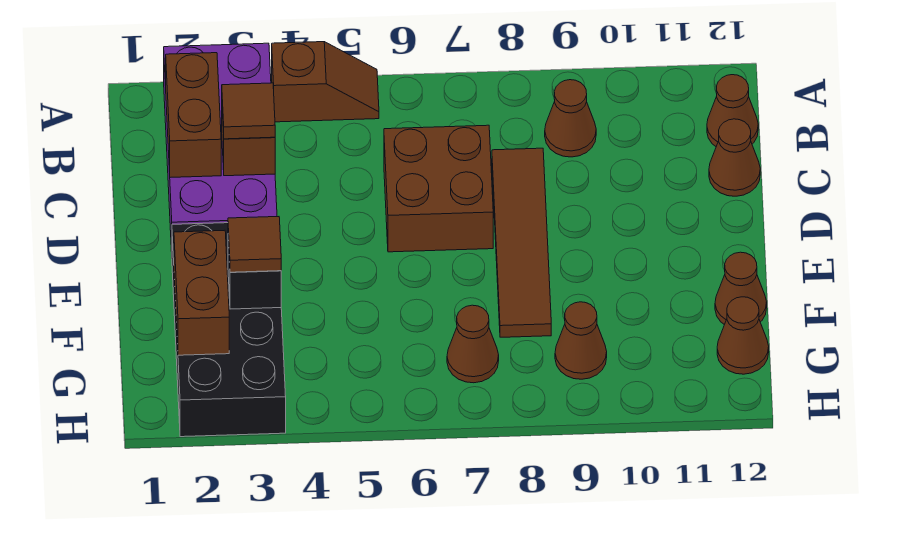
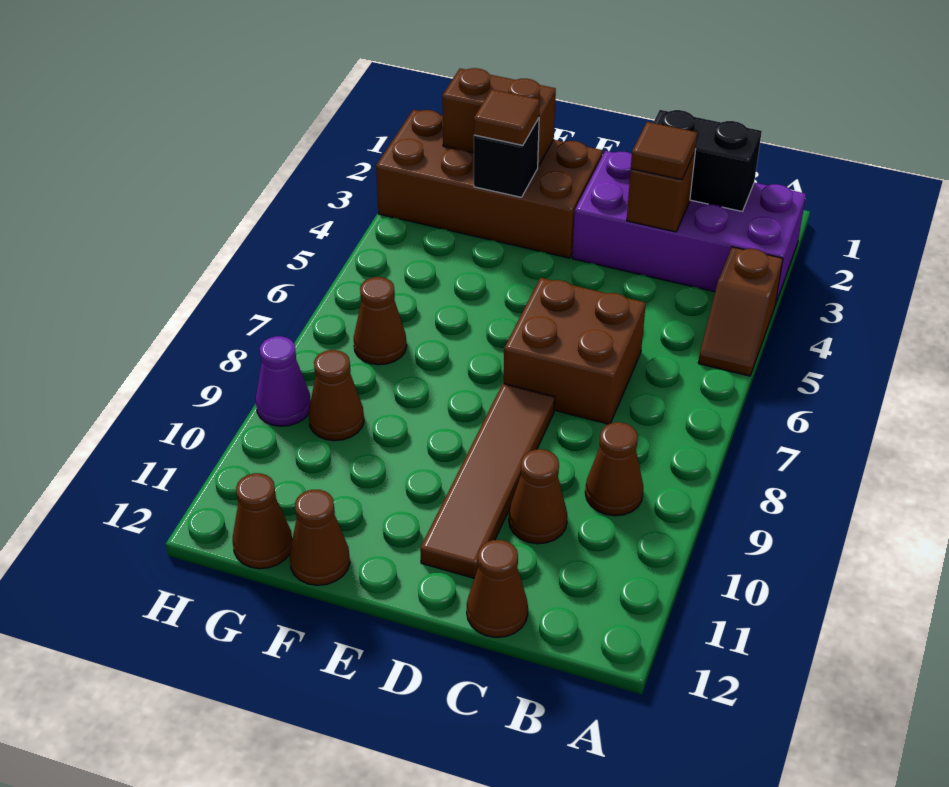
brown 1x2 brick [166,53,221,177] -> black 1x2 brick [653,110,762,211]
brown 1x1 cone [707,75,758,146] -> brown 1x1 cone moved to [509,449,567,544]
brown 1x4 tile [492,148,551,337] -> brown 1x4 tile turned to [420,384,555,578]
black 2x4 brick [172,223,286,437] -> brown 2x4 brick [376,110,603,258]
none -> purple 1x1 cone [256,336,311,426]

